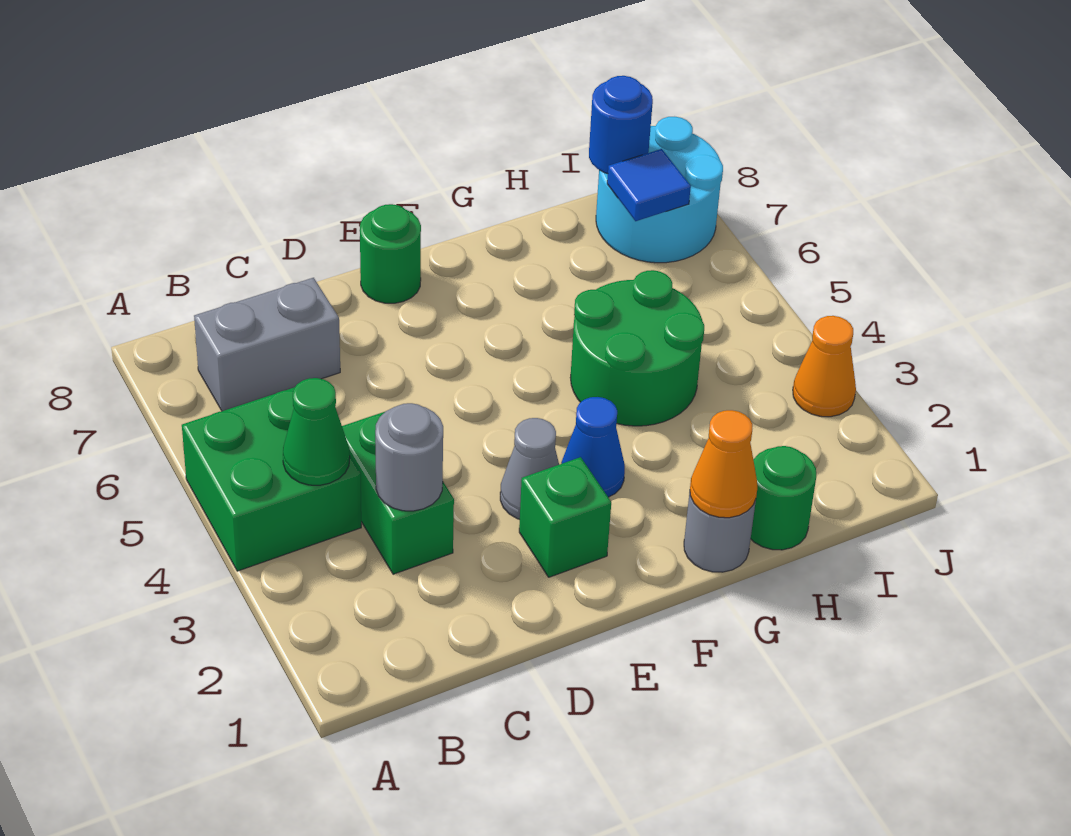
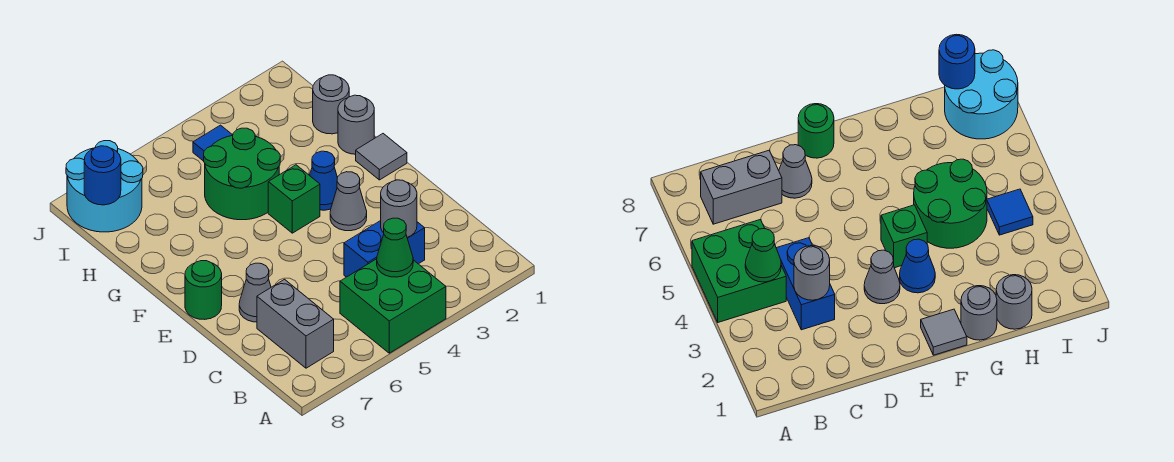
green 1x2 brick [342,412,454,574] -> blue 1x2 brick [344,221,425,277]
none -> grey 1x1 cone [239,263,271,322]
green 1x1 brick [519,457,611,577] -> green 1x1 brick moved to [268,165,320,233]
none -> grey 1x1 tile [356,134,407,180]
orange 1x1 cone [690,410,757,518] -> none
green 1x1 round brick [751,446,816,550] -> grey 1x1 round brick [313,75,349,134]
blue 1x1 tile [607,149,691,221] -> blue 1x1 tile moved to [193,125,232,161]
orange 1x1 cone [793,316,856,417] -> none

